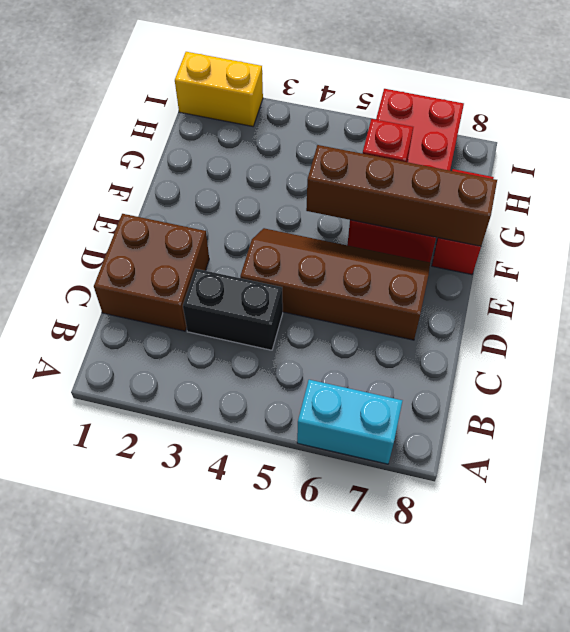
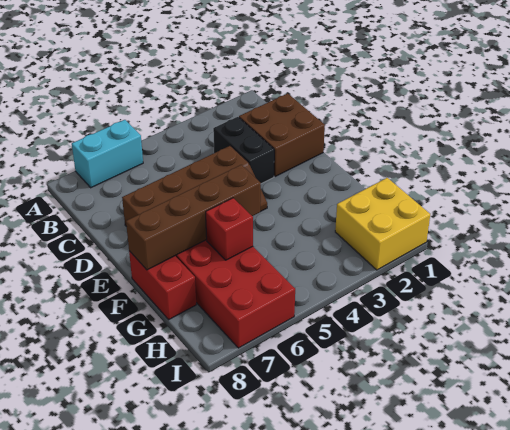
black 1x2 brick [183,269,283,350] -> black 1x2 brick turned to [213,117,274,184]
yellow 1x2 brick [175,52,263,126] -> yellow 2x2 brick [335,178,430,270]

